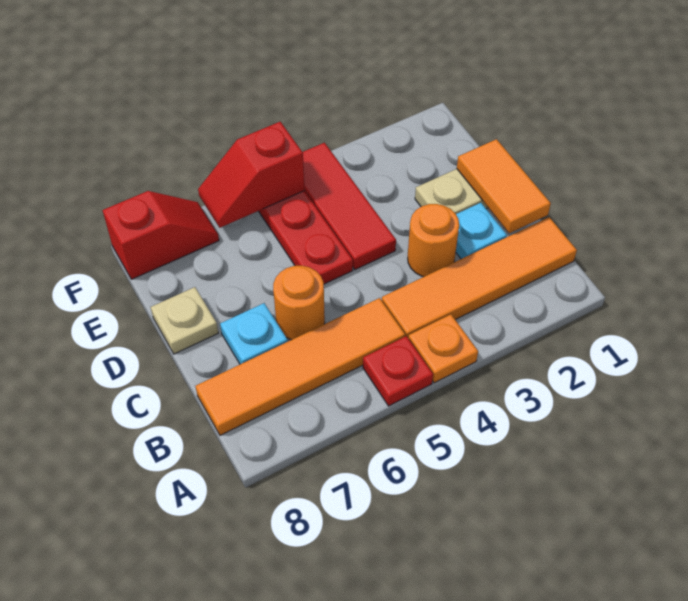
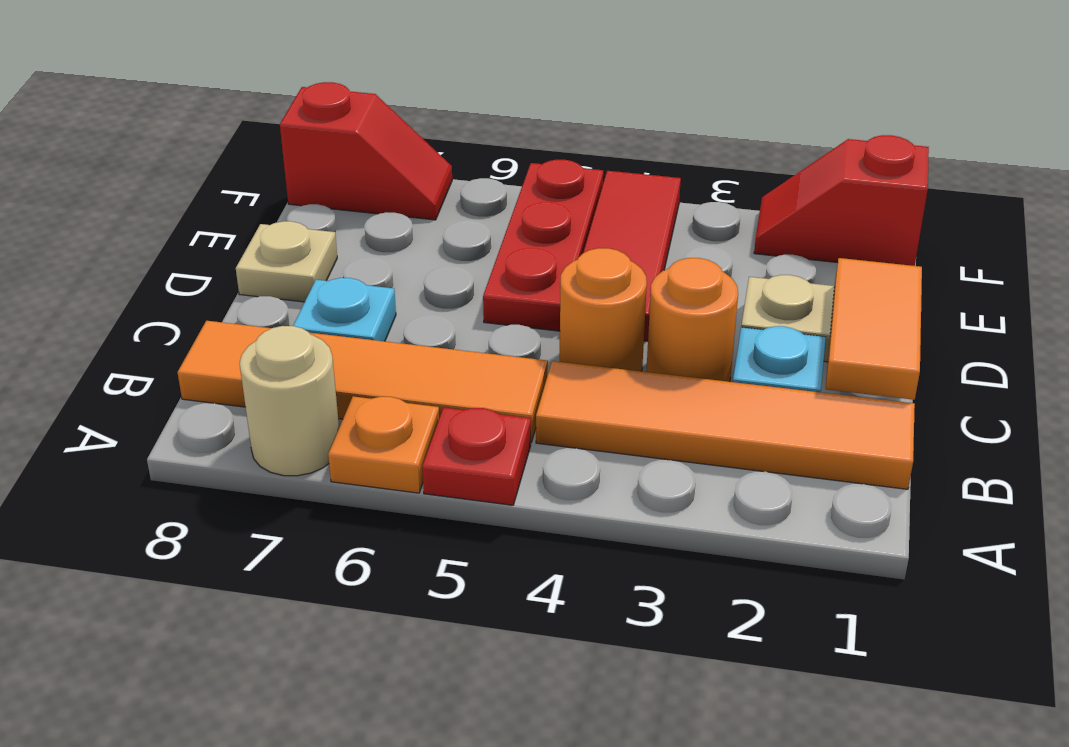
orange 1x1 plate [408,314,478,383] -> orange 1x1 plate moved to [328,396,439,493]
none -> tan 1x1 round brick [239,326,339,476]
orange 1x1 round brick [273,266,325,340] -> orange 1x1 round brick moved to [560,248,647,371]
red 1x2 slope [198,122,305,228] -> red 1x2 slope moved to [754,135,929,266]

